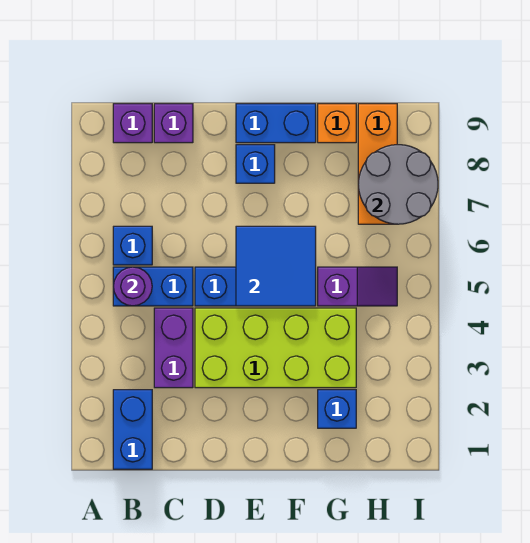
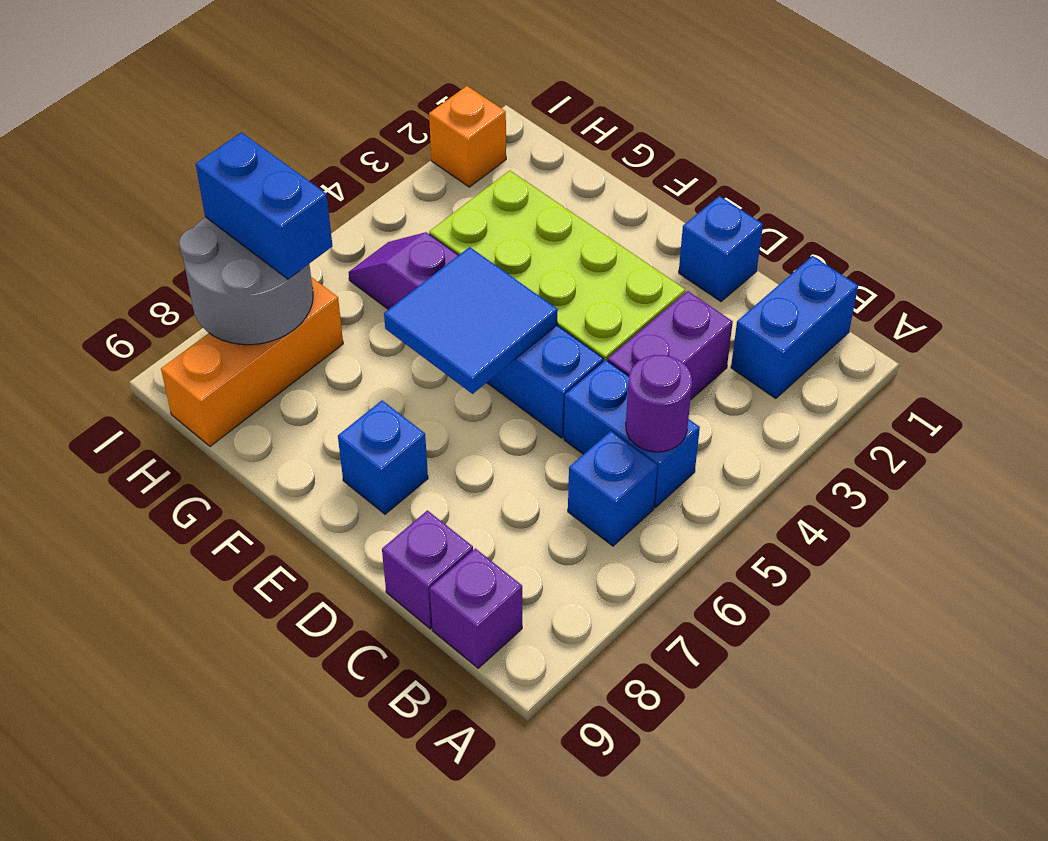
blue 1x2 brick [236,104,316,143] -> blue 1x2 brick moved to [196,132,332,279]
blue 1x1 brick [318,390,356,428] -> blue 1x1 brick moved to [679,196,763,302]
orange 1x1 brick [318,104,356,143] -> orange 1x1 brick moved to [429,86,506,187]

